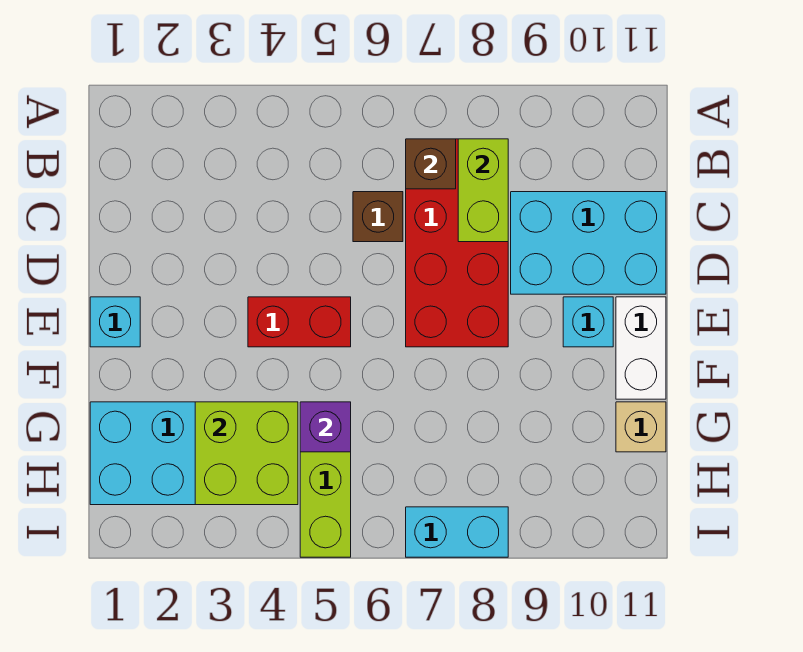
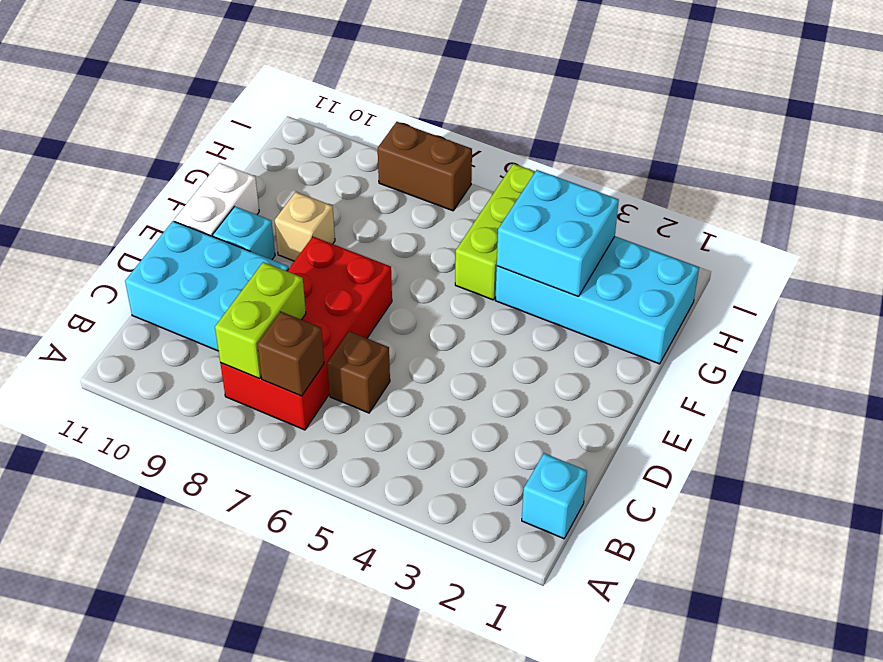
cyan 1x1 brick [90,297,140,347] -> cyan 1x1 brick moved to [522,453,587,539]
red 1x2 brick [248,297,351,347] -> none
lime 2x2 brick [195,402,298,505] -> cyan 2x2 brick [497,170,619,297]
purple 1x1 brick [300,402,351,452] -> none
tan 1x1 brick [616,402,666,452] -> tan 1x1 brick moved to [275,192,335,261]
cyan 1x2 brick [406,507,508,557] -> brown 1x2 brick [378,122,472,211]

